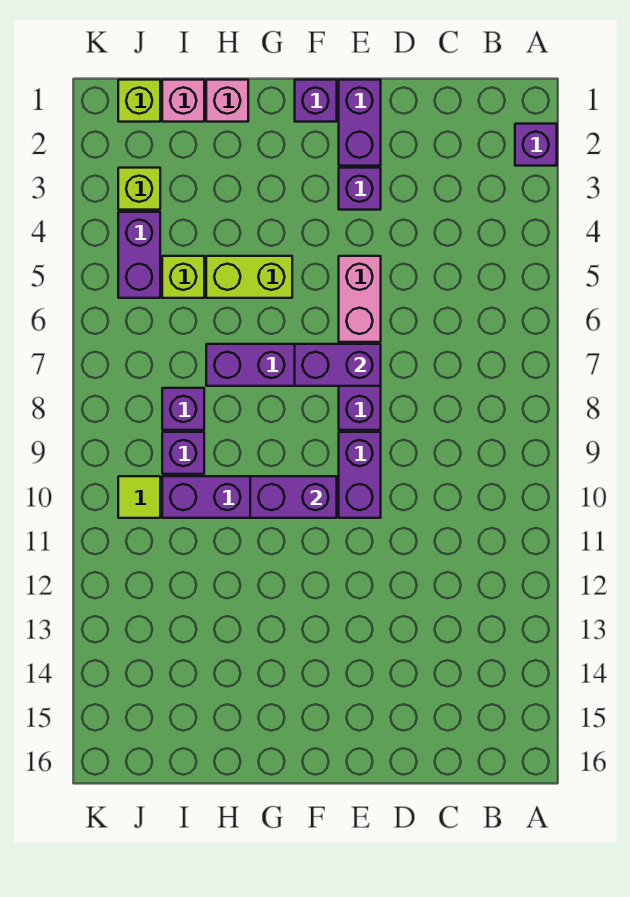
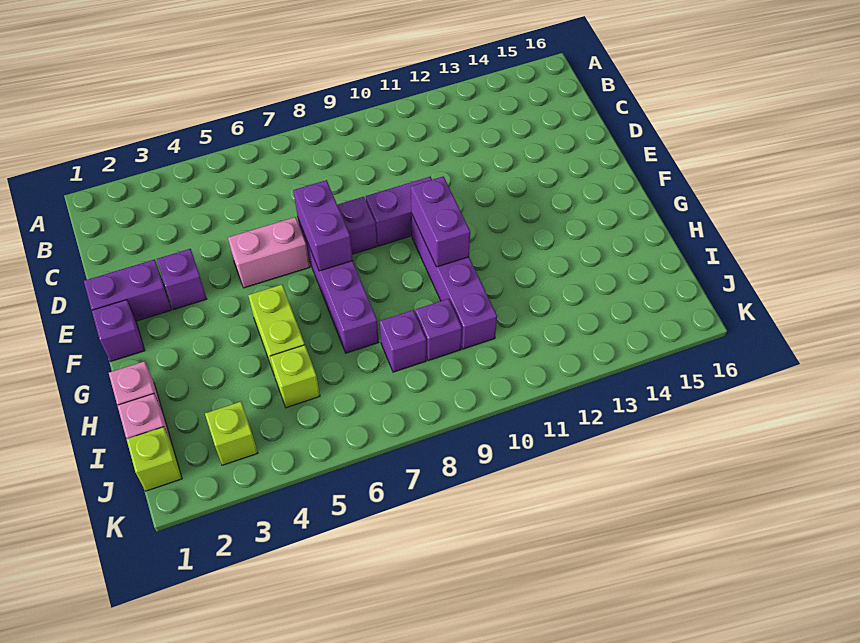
purple 1x1 brick [515,124,557,166] -> none
purple 1x2 brick [118,212,160,298] -> none
lime 1x1 tile [118,476,160,518] -> none

